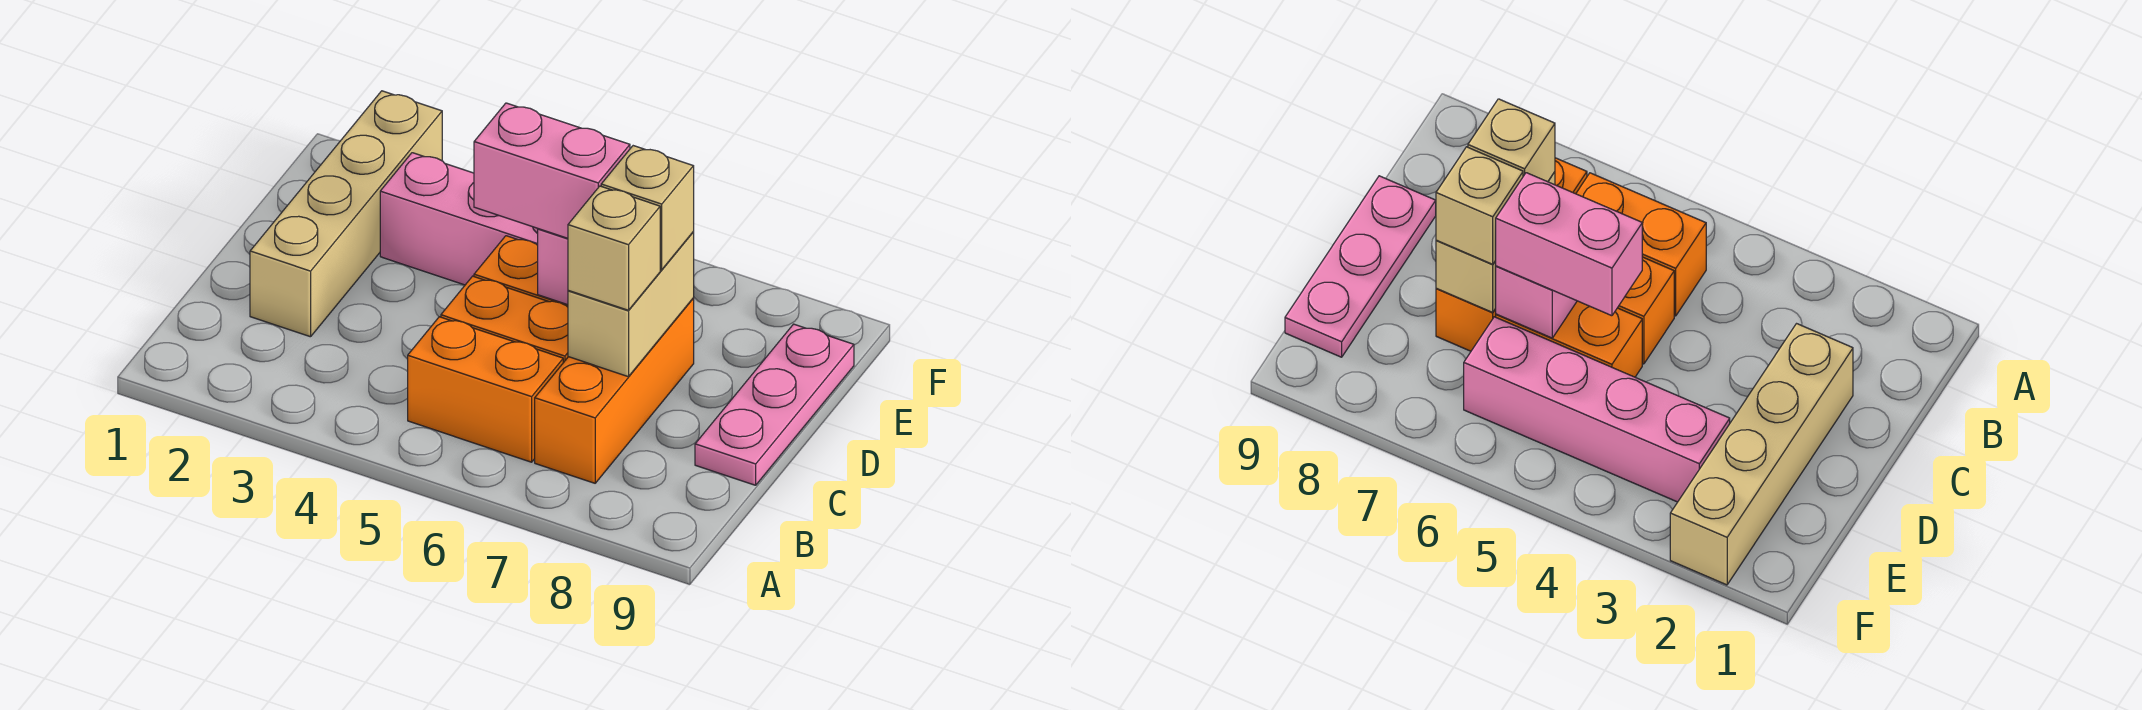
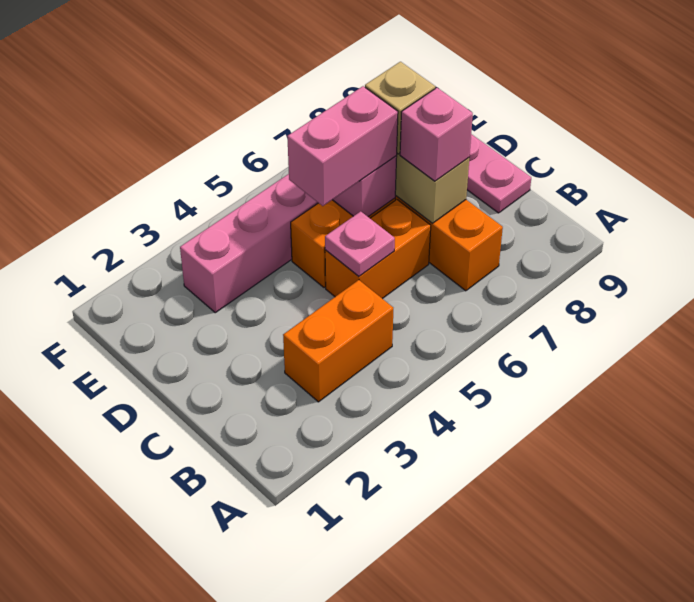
orange 1x2 brick [408,317,563,462] -> orange 1x2 brick moved to [283,280,393,402]
tan 1x4 brick [250,91,442,337] -> none
none -> pink 1x1 plate [325,211,395,276]
tan 1x1 brick [568,186,660,310] -> pink 1x1 brick [400,88,473,181]

